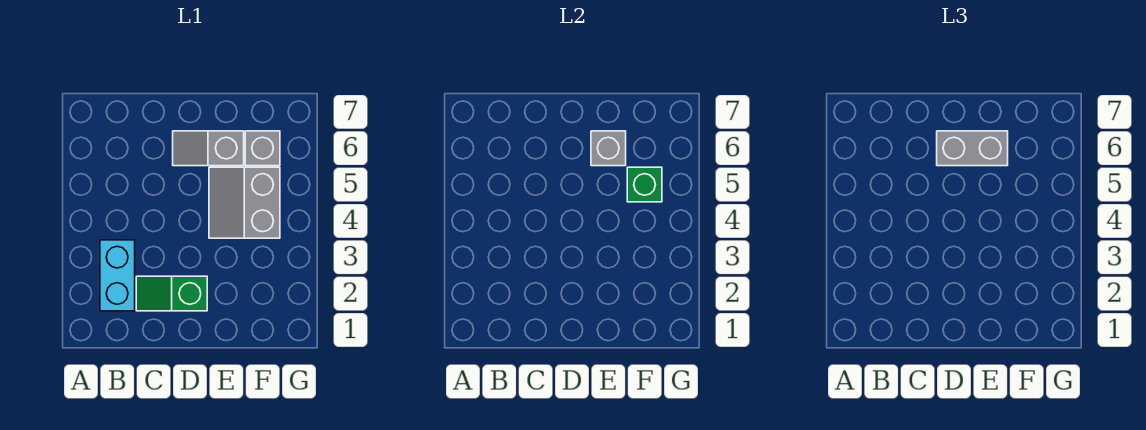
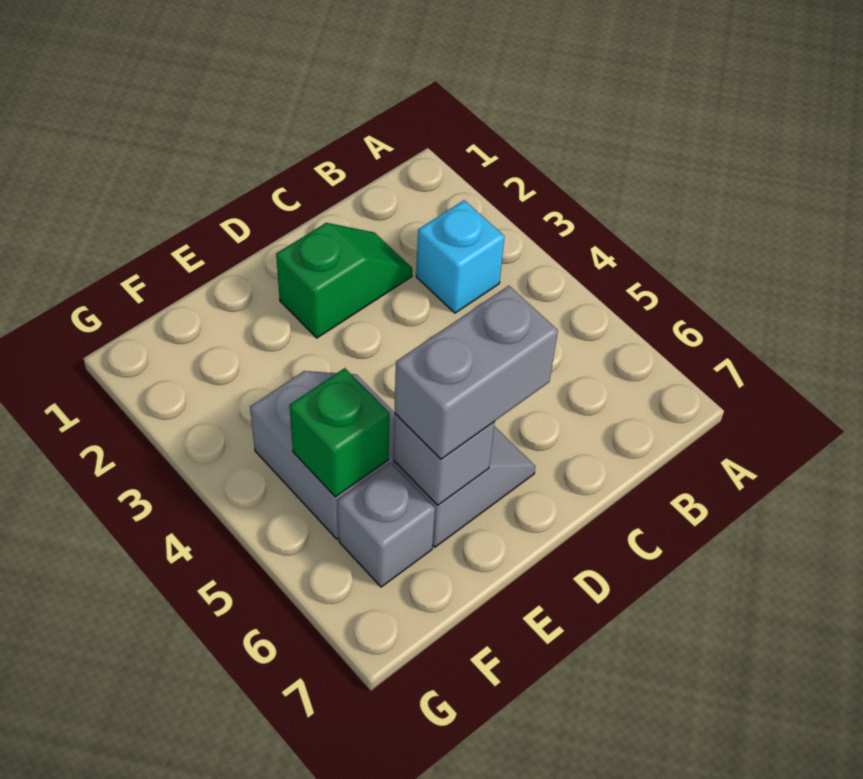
cyan 1x2 brick [100,240,135,311] -> cyan 1x1 brick [416,200,505,313]

